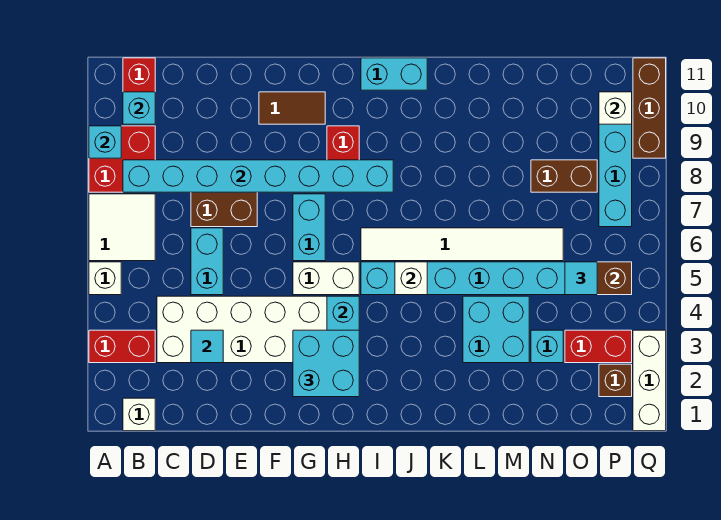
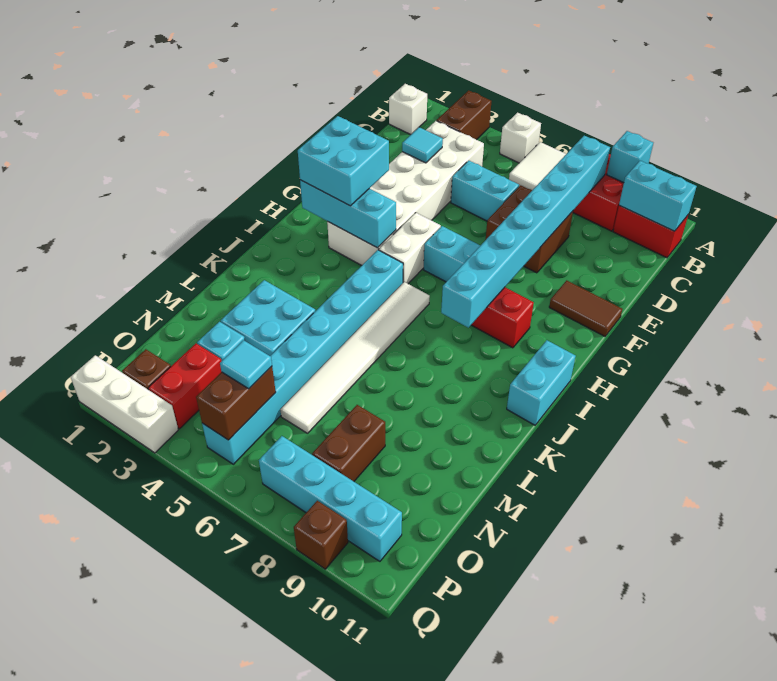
red 1x2 brick [89,330,155,363] -> brown 1x2 brick [437,90,492,140]
cyan 1x1 brick [123,92,155,124] -> cyan 1x2 brick [619,161,697,231]
brown 1x2 tile [259,92,325,124] -> brown 1x2 tile turned to [549,280,622,336]
white 1x1 brick [395,262,427,295] -> none
white 1x1 brick [599,92,632,124] -> none
brown 1x3 brick [633,58,666,158] -> brown 1x1 brick [294,501,348,569]

